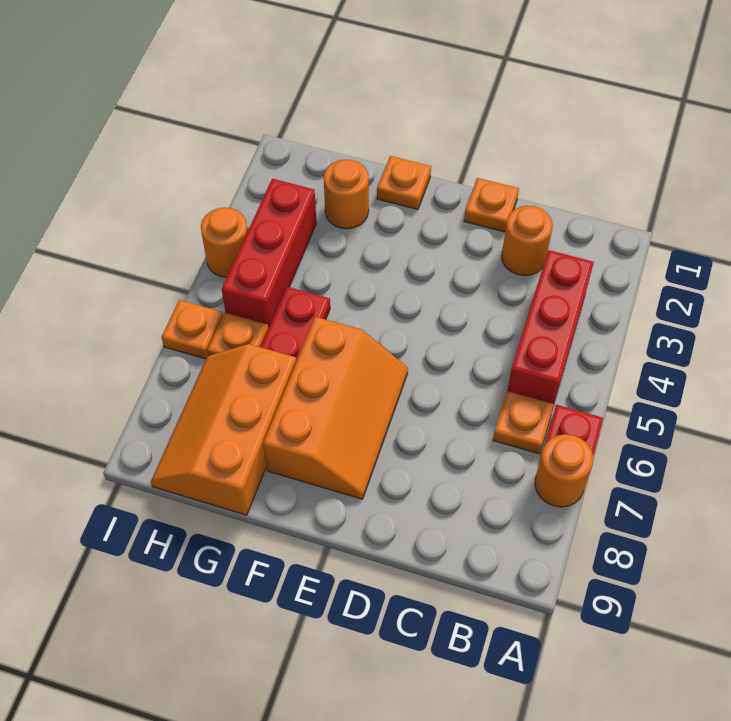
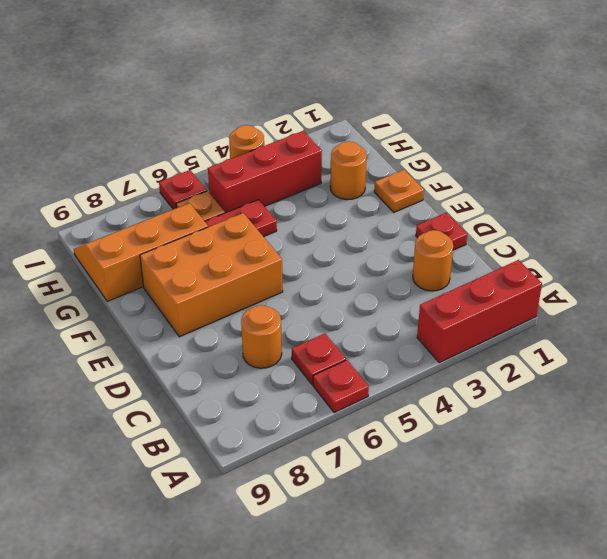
orange 1x1 round brick [535,434,593,507] -> orange 1x1 round brick moved to [241,305,282,368]
red 1x3 brick [507,250,594,404] -> red 1x3 brick moved to [417,260,542,363]
orange 1x1 plate [493,391,554,454] -> red 1x1 plate [292,334,346,385]
orange 1x1 plate [464,178,519,232] -> red 1x1 plate [416,213,467,250]
orange 2x3 slope [263,317,408,499] -> orange 2x3 brick [140,213,283,337]
orange 1x1 plate [161,300,223,359] -> red 1x1 plate [159,170,207,209]

